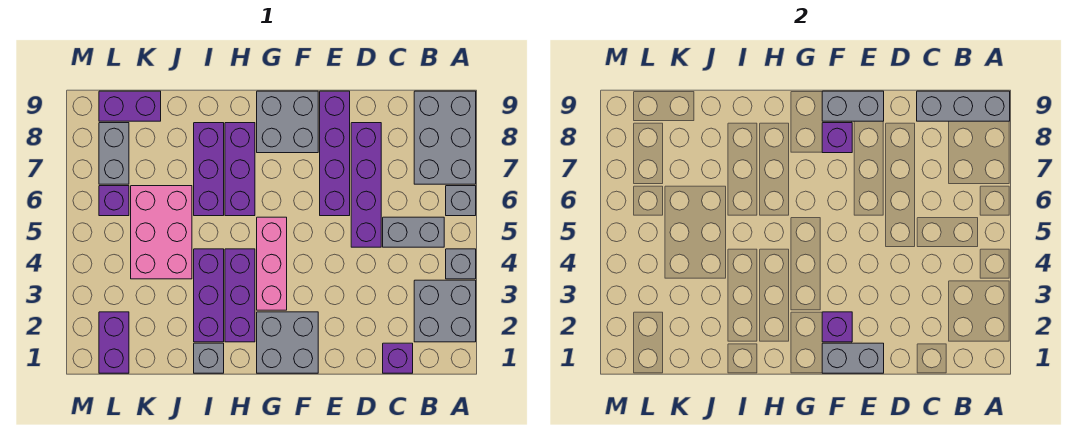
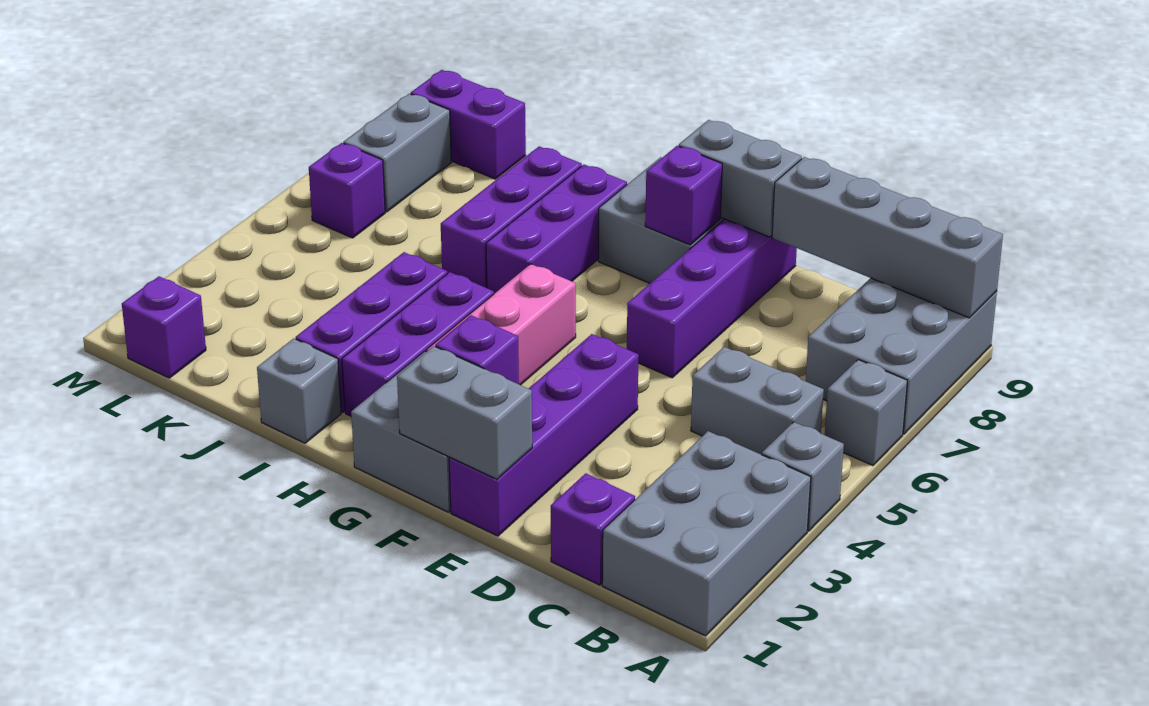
grey 2x2 brick [414,280,476,342] -> grey 2x3 brick [602,431,811,636]
grey 1x3 brick [917,91,1010,121] -> grey 1x4 brick [772,157,1003,318]
purple 1x4 brick [351,123,381,247] -> purple 1x4 brick moved to [449,334,639,536]
pink 2x3 brick [131,186,192,279] -> none
purple 1x2 brick [99,312,129,373] -> purple 1x1 brick [122,276,206,378]

